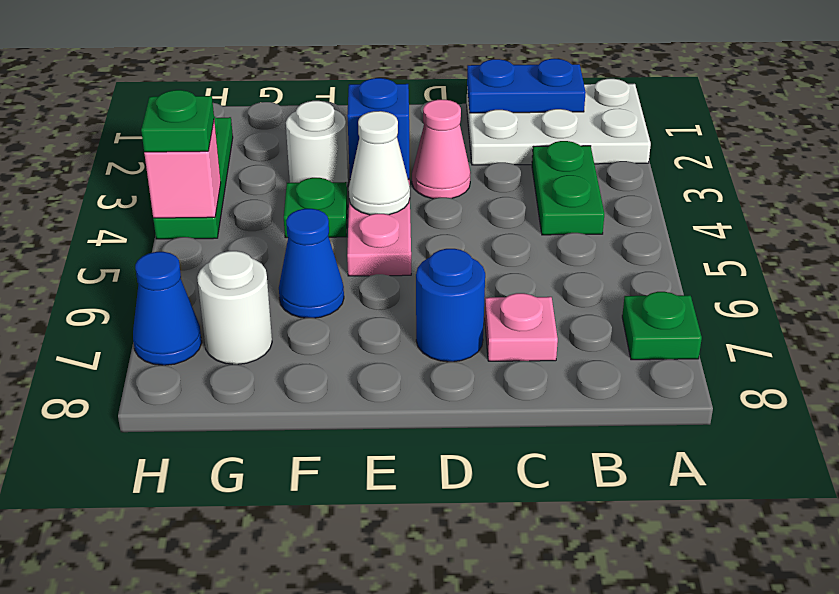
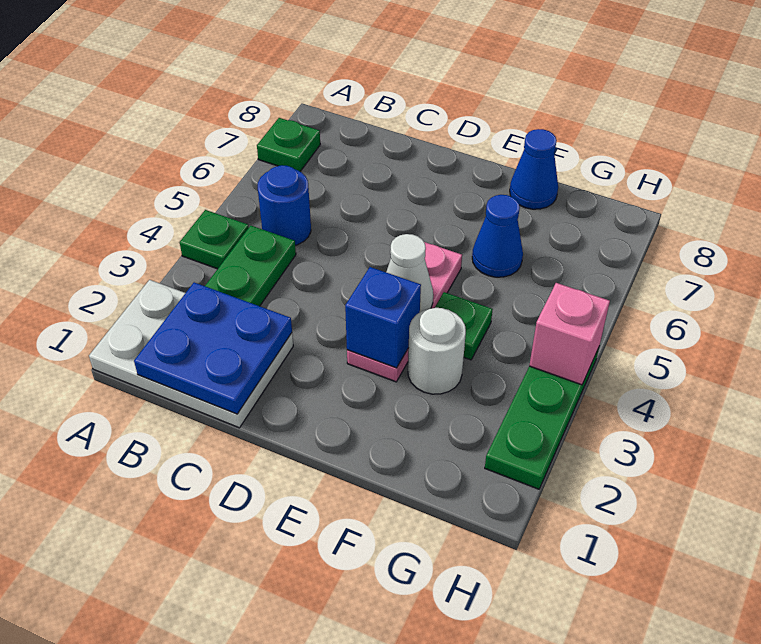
blue 1x2 plate [467,59,586,113] -> blue 2x2 plate [134,282,292,414]
pink 1x1 plate [485,293,558,361] -> none
pink 1x1 cone [412,100,471,199] -> none
blue 1x1 round brick [416,249,485,362] -> blue 1x1 round brick moved to [258,165,311,245]
white 1x1 round brick [197,251,272,364] -> none
green 1x1 plate [141,90,214,152] -> green 1x1 plate moved to [180,210,249,269]
blue 1x1 cone [133,252,202,365] -> blue 1x1 cone moved to [510,129,558,209]

